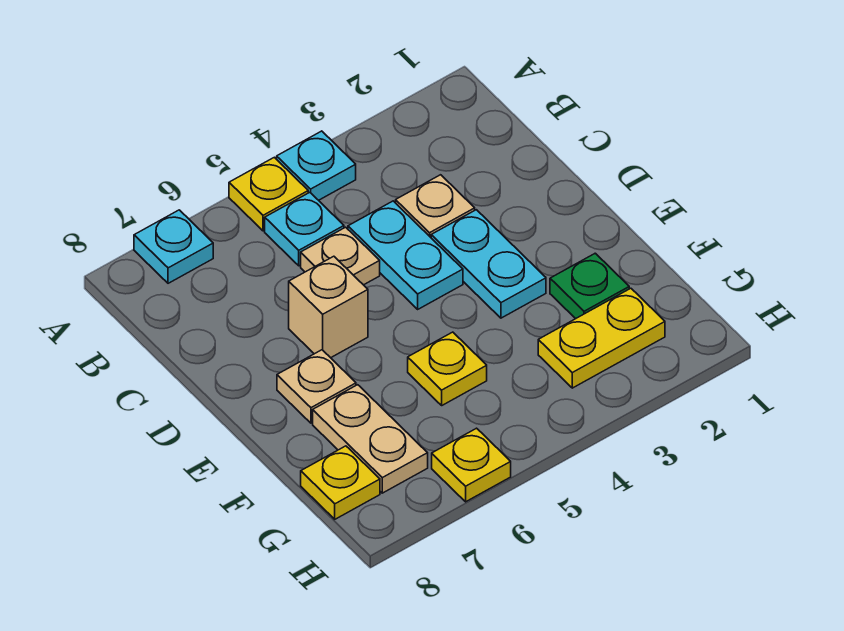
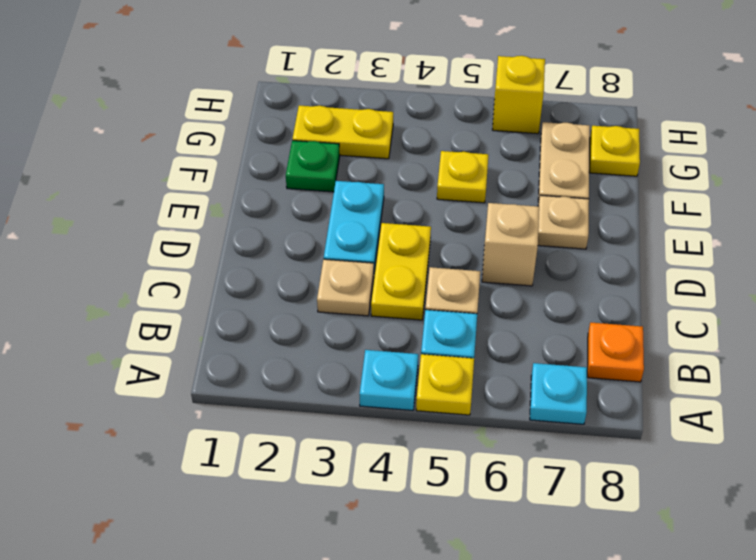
none -> orange 1x1 plate [587,323,644,382]
cyan 1x2 plate [348,201,463,309] -> yellow 1x2 plate [371,223,431,320]
yellow 1x1 plate [432,428,511,502] -> yellow 1x1 brick [492,56,545,134]

